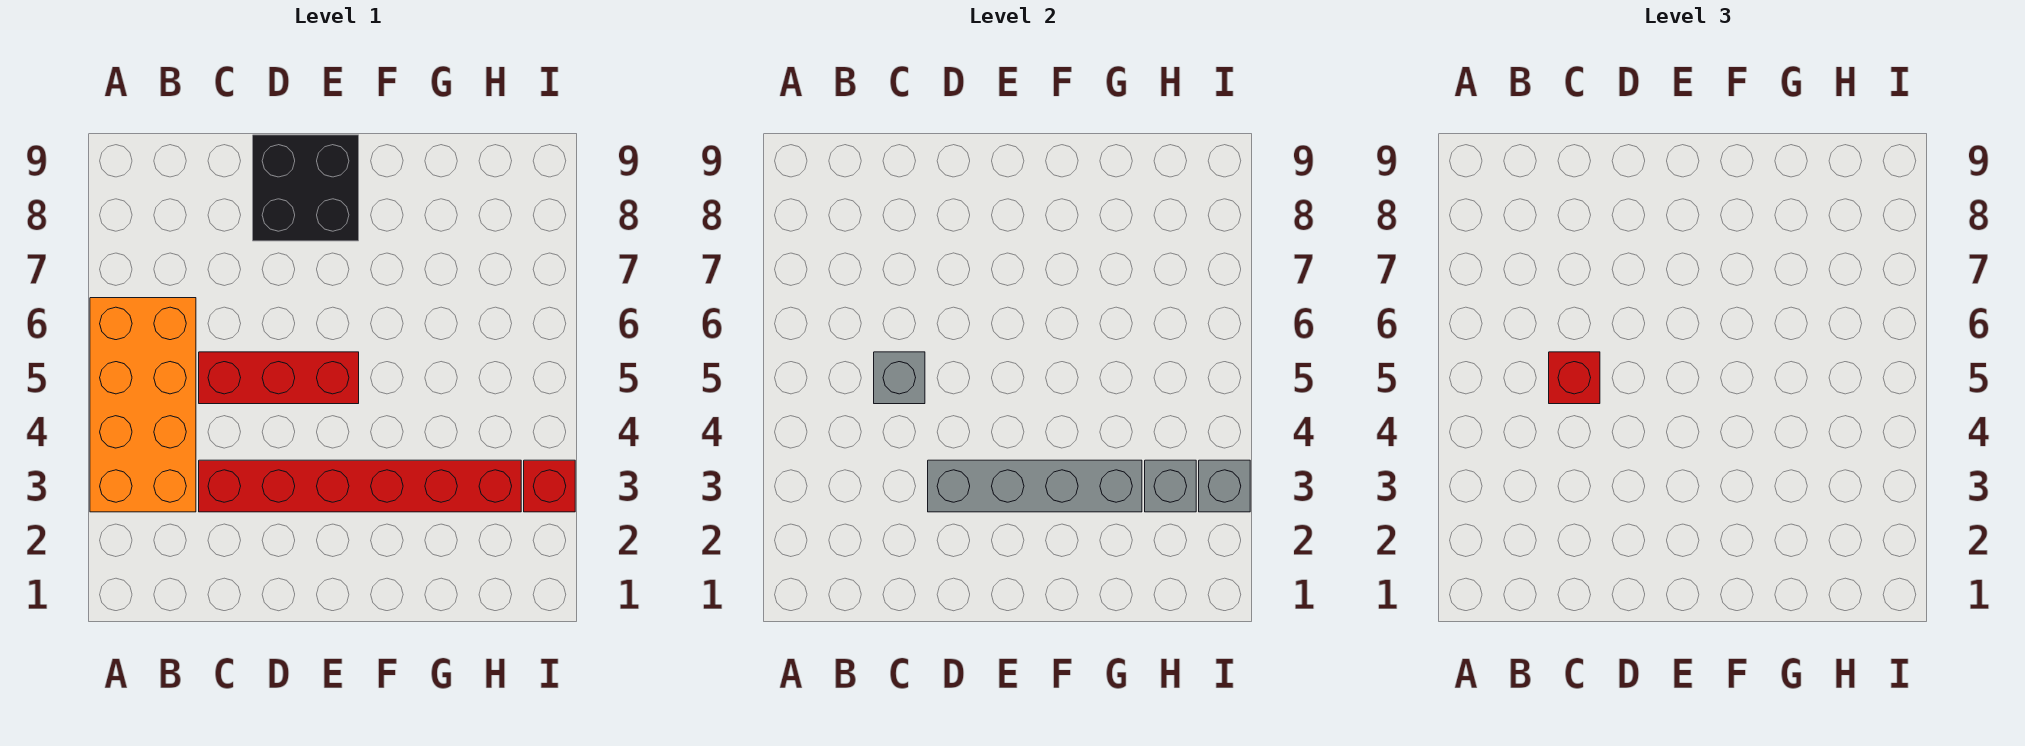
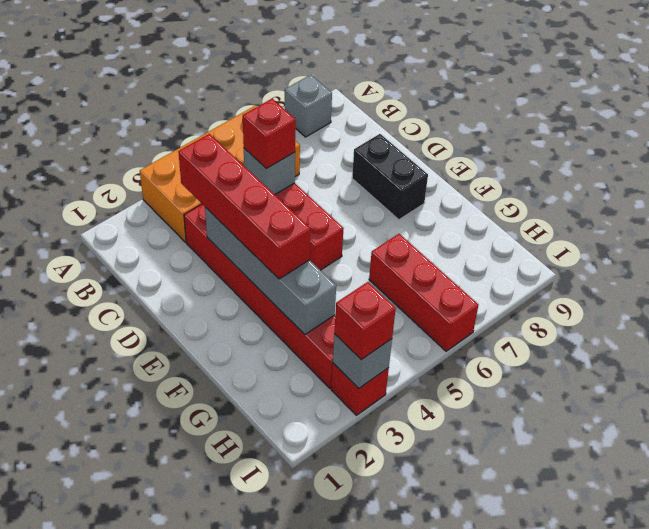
none -> red 1x4 brick [178,134,311,279]
black 2x2 brick [253,135,359,241] -> black 1x2 brick [352,134,428,220]
none -> red 1x3 brick [369,234,479,351]
grey 1x1 brick [1145,460,1196,512] -> grey 1x1 brick moved to [285,75,332,137]
none -> red 1x1 brick [334,282,396,360]

